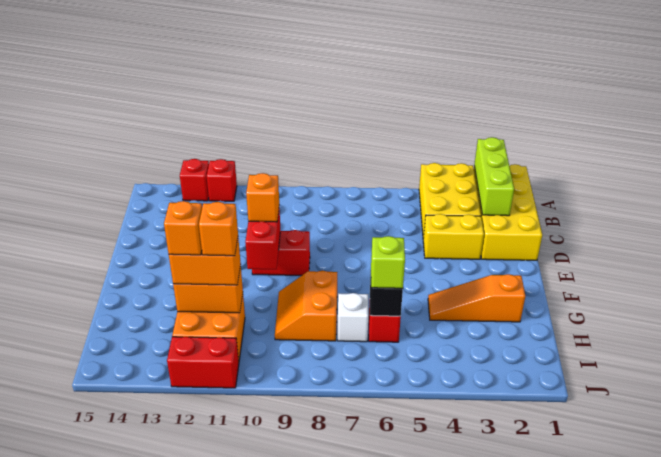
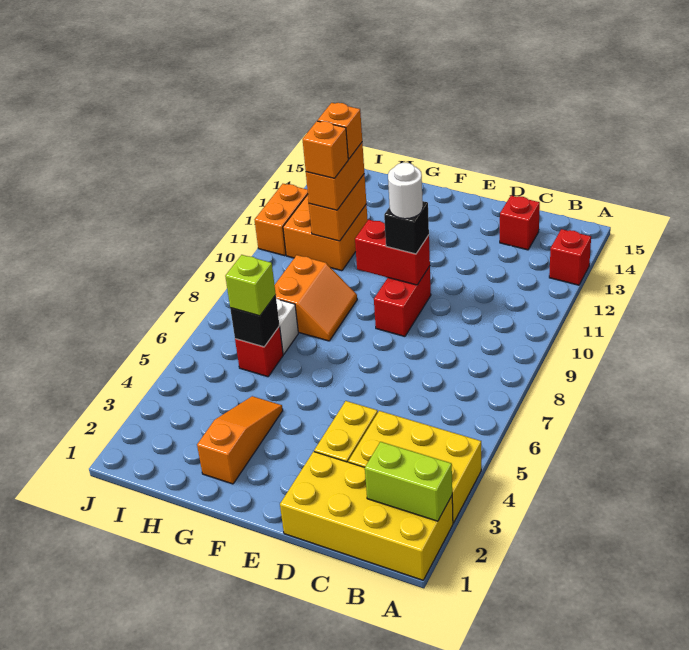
lime 1x3 brick [474,137,514,216] -> lime 1x2 brick [365,442,452,521]
red 1x1 brick [207,159,237,201] -> red 1x1 brick moved to [500,196,540,250]
orange 1x1 brick [246,173,279,222] -> black 1x1 brick [384,201,429,254]
none -> white 1x1 round brick [388,163,423,219]
orange 2x2 slope [275,271,337,341] -> orange 2x2 slope turned to [275,255,357,341]
red 1x2 brick [167,337,239,388] -> orange 1x2 brick [255,184,308,256]

